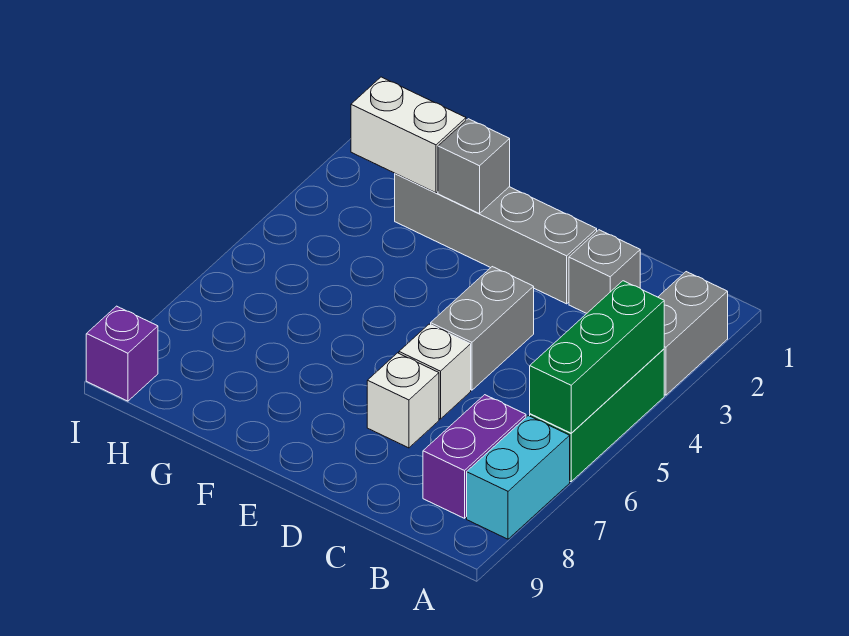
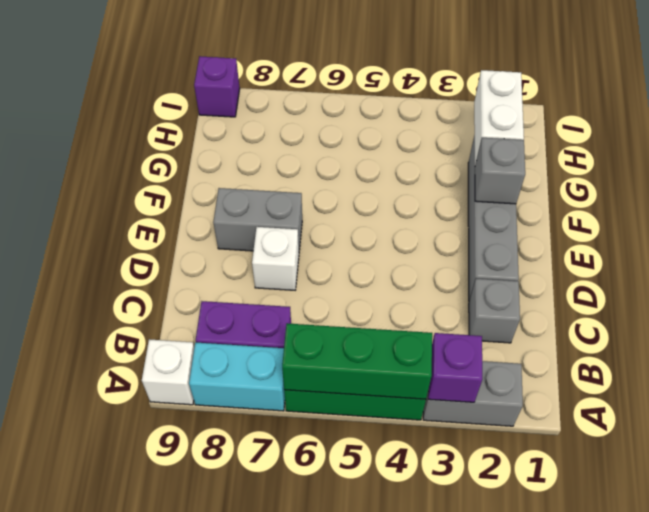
none -> purple 1x1 brick [428,333,482,402]
grey 1x2 brick [431,267,534,390] -> grey 1x2 brick moved to [213,188,302,251]
white 1x1 brick [399,324,471,419] -> white 1x1 brick moved to [142,339,194,405]

